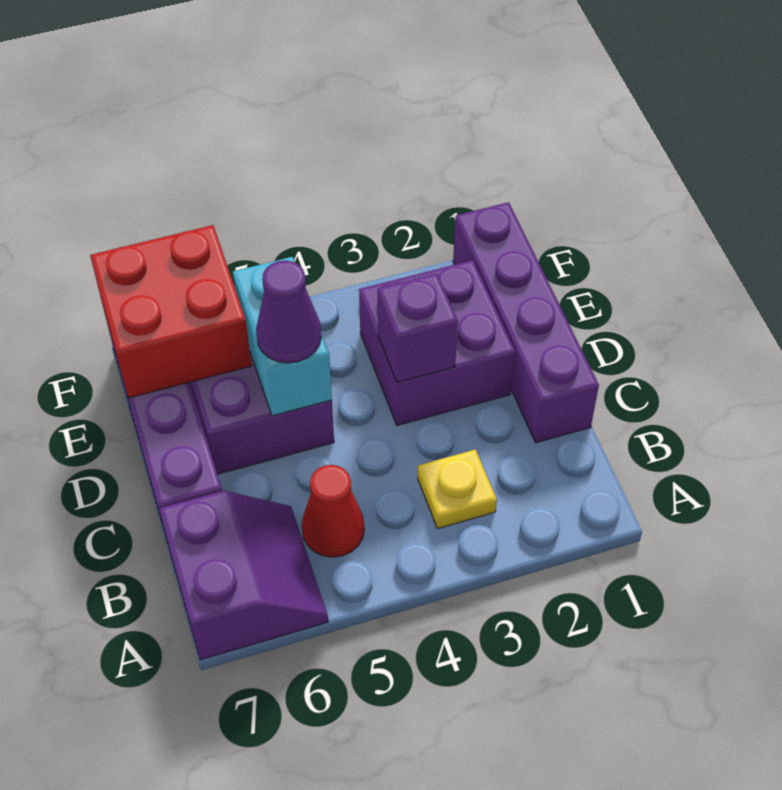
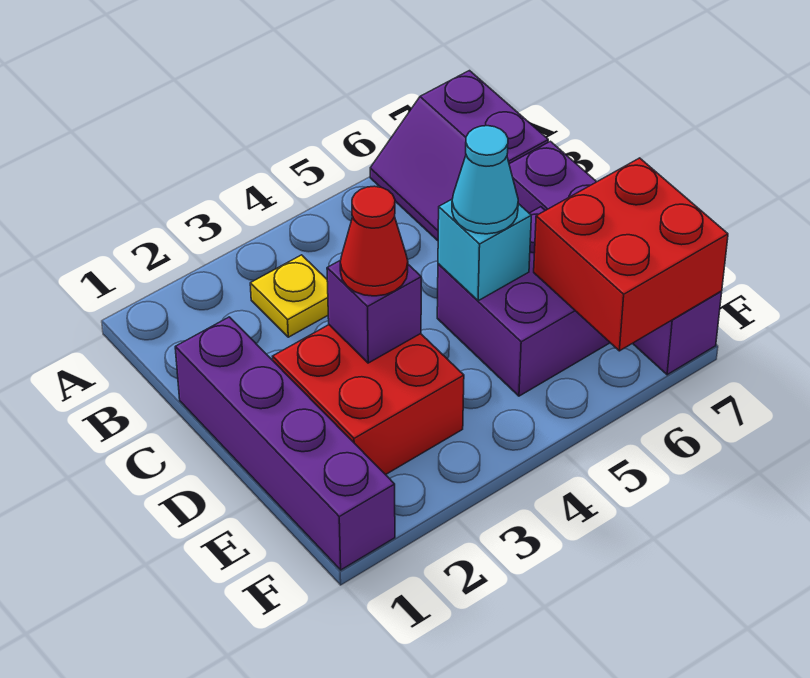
red 1x1 cone [302,465,364,557] -> red 1x1 cone moved to [340,186,408,296]
purple 2x2 brick [359,260,515,425] -> red 2x2 brick [273,325,464,475]
cyan 1x2 brick [233,257,332,416] -> cyan 1x1 brick [438,199,531,301]
purple 1x1 cone [256,260,321,363] -> cyan 1x1 cone [452,126,518,234]

